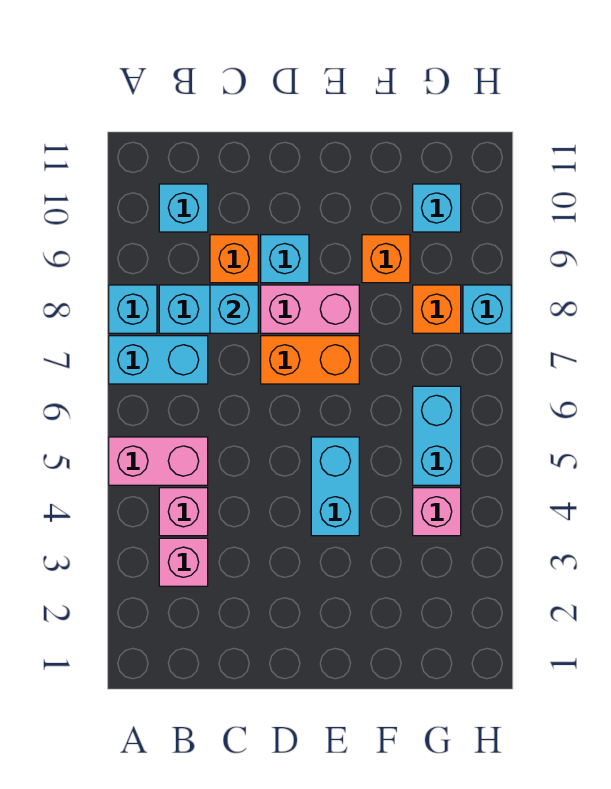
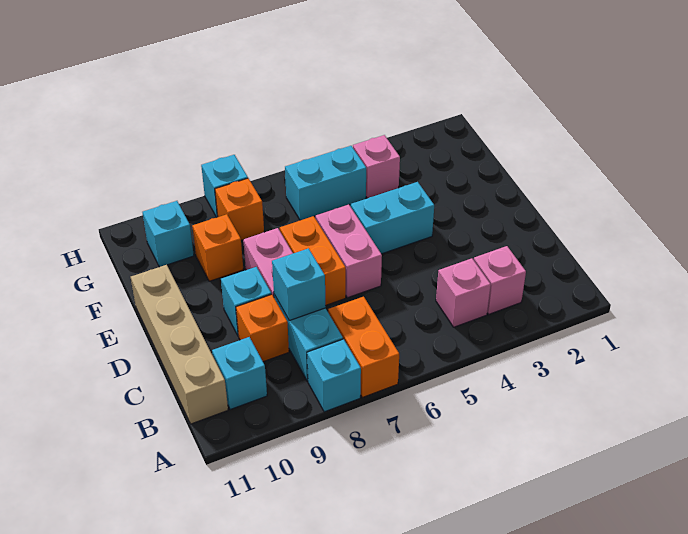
pink 1x2 brick [109,437,208,485] -> pink 1x2 brick moved to [315,205,382,298]
cyan 1x2 brick [109,336,208,384] -> orange 1x2 brick [328,297,399,397]
none -> tan 1x4 brick [131,265,228,424]

